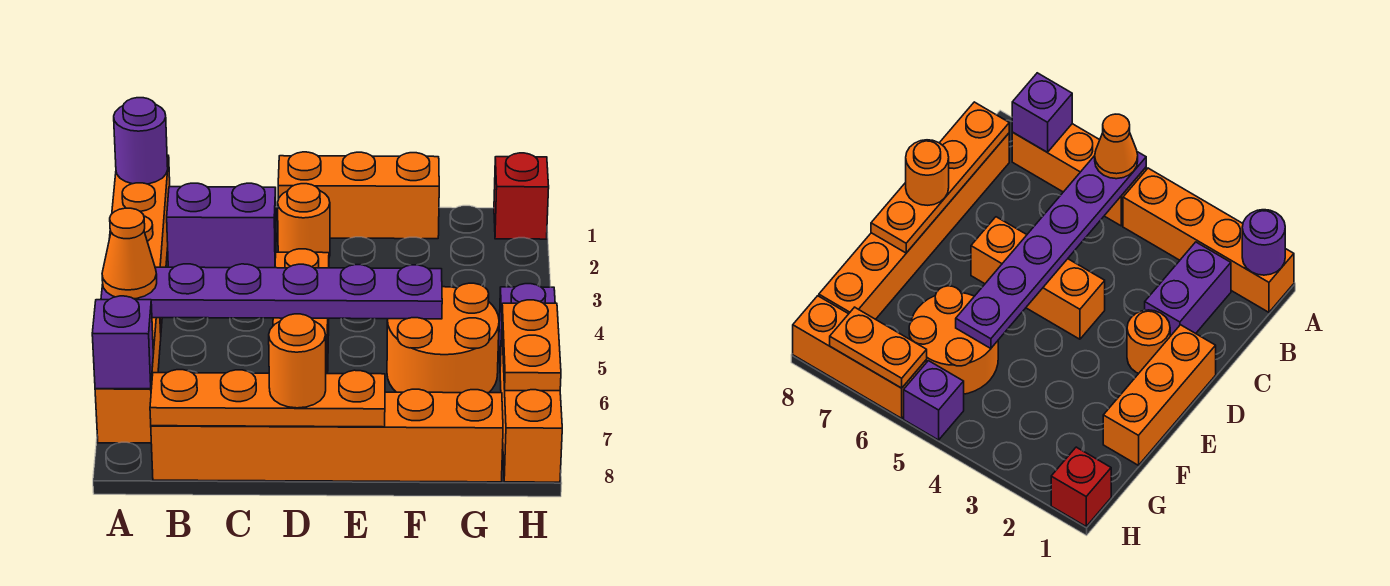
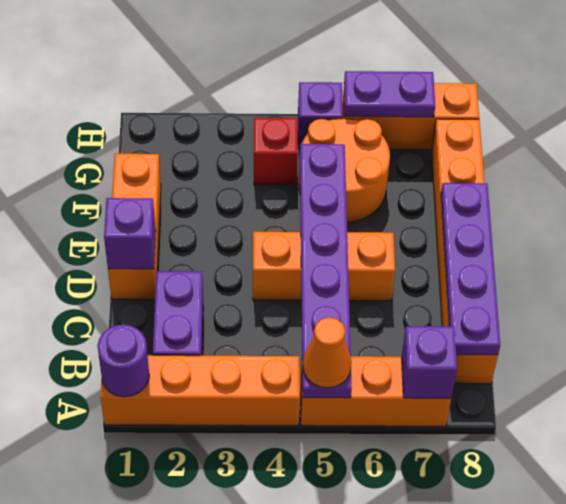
orange 1x4 plate [150,370,385,427] -> purple 1x4 plate [441,183,500,355]
none -> purple 1x1 brick [104,198,156,269]
orange 1x1 round brick [278,184,330,257] -> none
orange 1x1 round brick [269,314,326,408] -> none
red 1x1 brick [494,153,549,239] -> red 1x1 brick moved to [254,118,298,185]
orange 1x2 plate [502,300,561,391] -> purple 1x2 plate [344,71,435,117]

